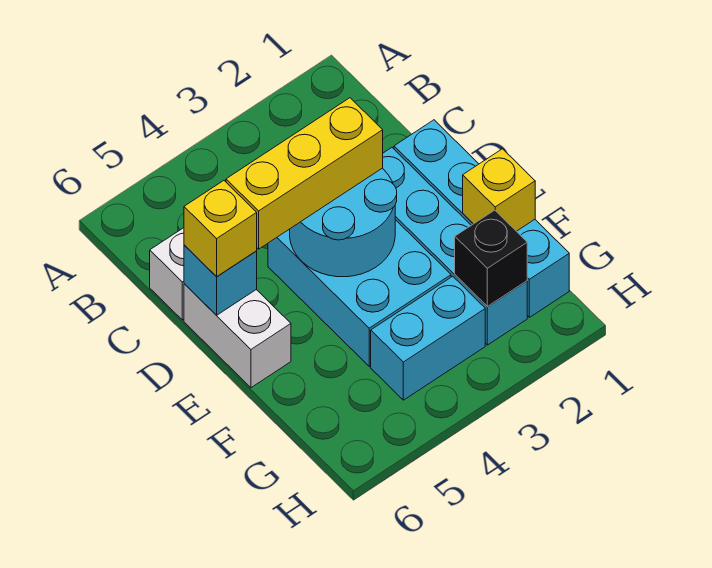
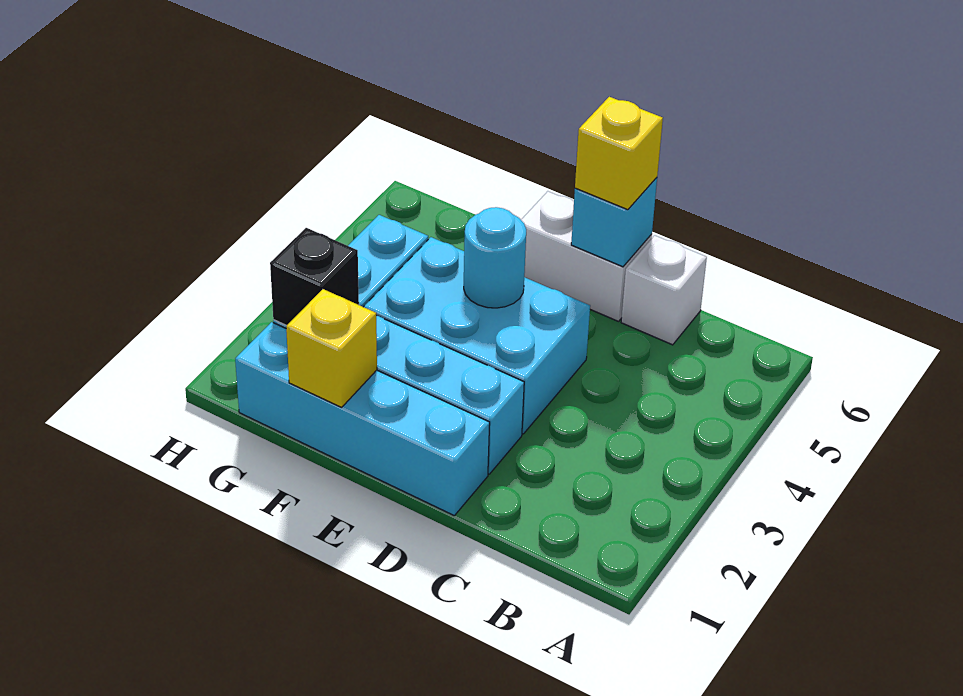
cyan 2x2 round brick [290,168,397,277] -> cyan 1x1 round brick [464,207,526,308]
yellow 1x3 brick [226,98,383,249] -> none

